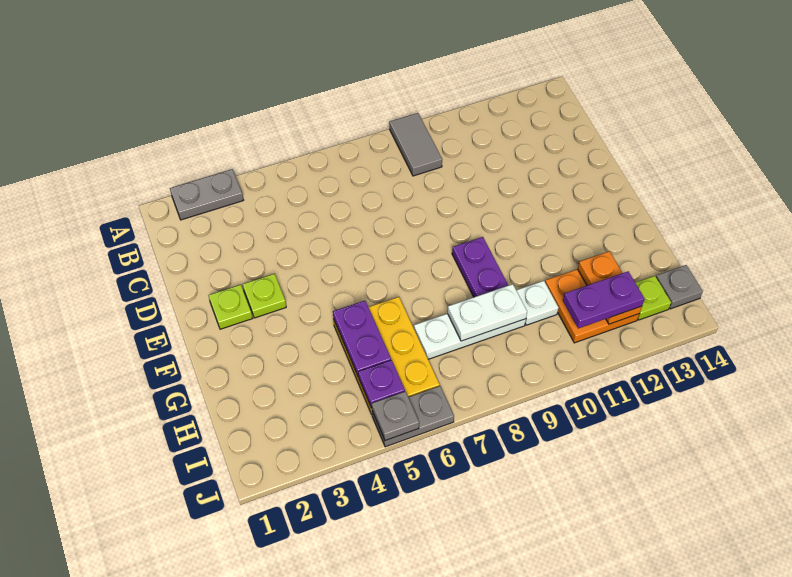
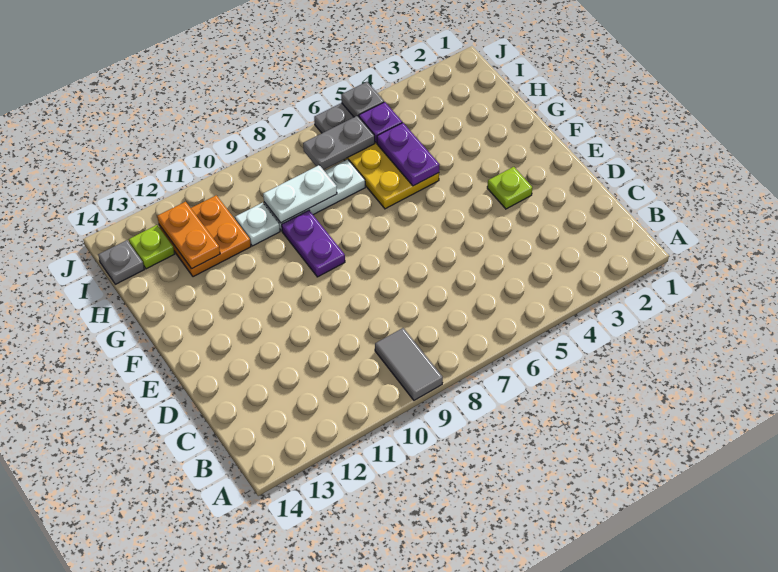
grey 1x2 plate [170,169,243,220] -> grey 1x2 plate moved to [303,116,375,170]
lime 1x1 plate [208,285,252,329] -> none
purple 1x2 plate [563,271,645,328] -> none

